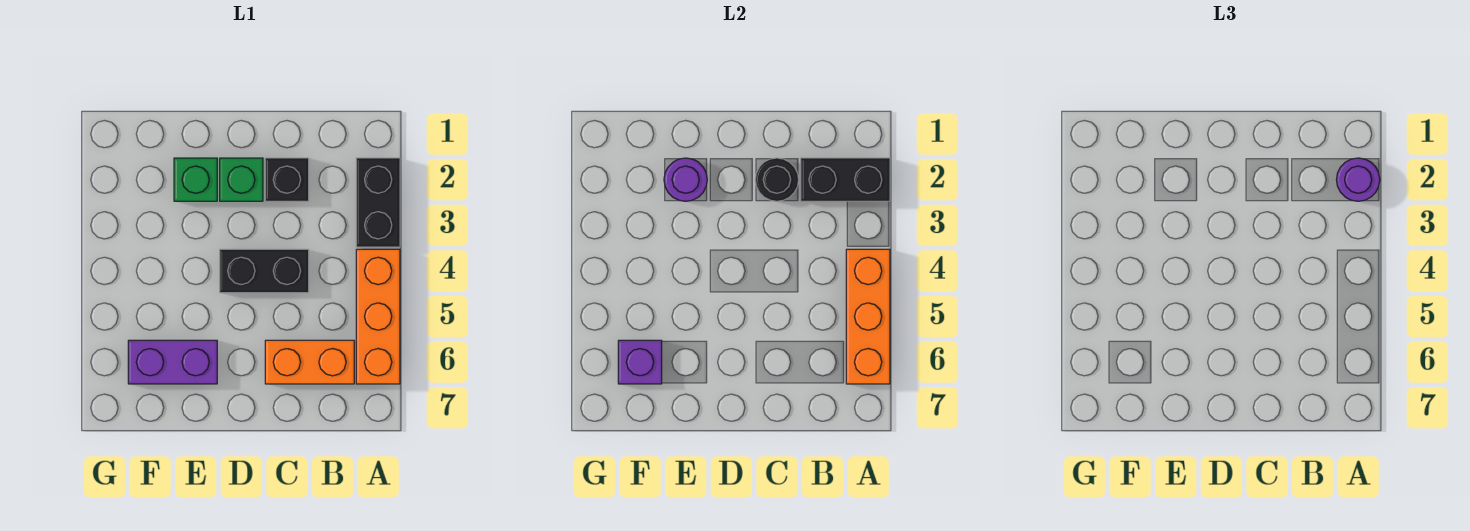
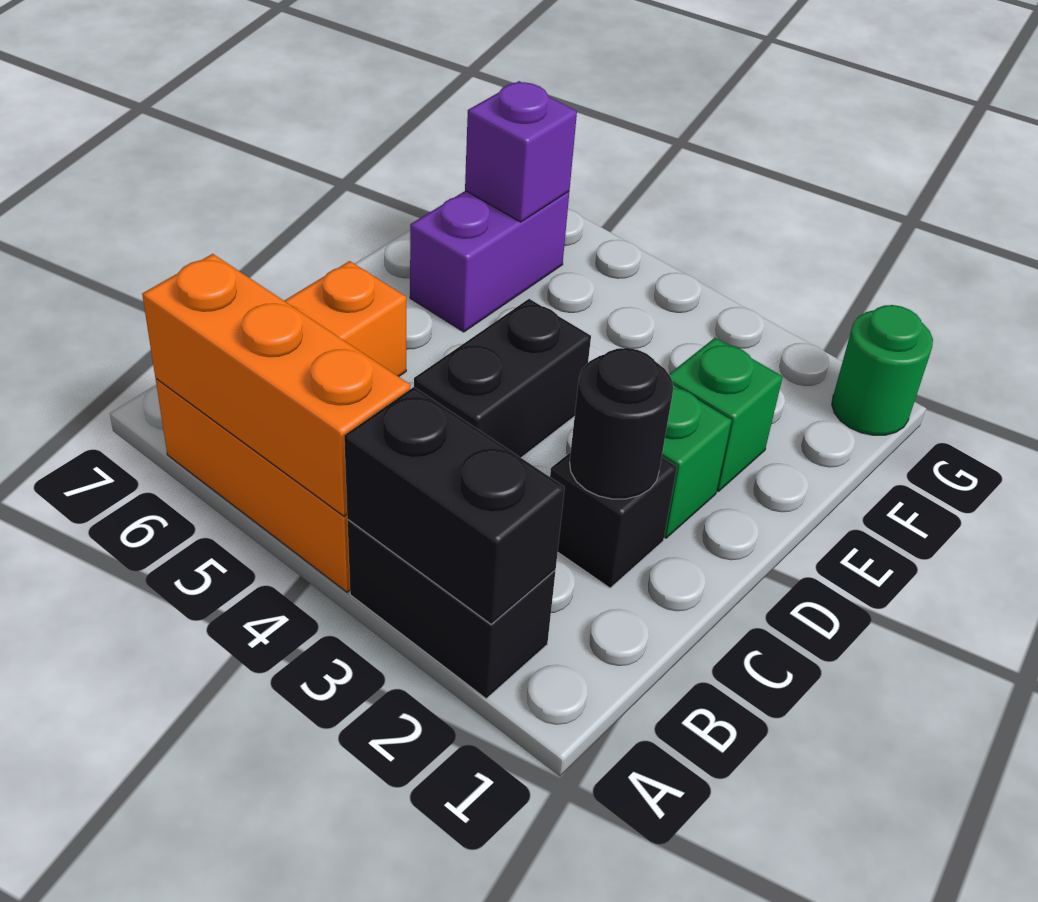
black 1x2 brick [801,158,890,201] -> black 1x2 brick turned to [344,387,565,624]
purple 1x1 round brick [1336,158,1380,201] -> none
purple 1x1 round brick [664,158,707,201] -> none
none -> green 1x1 round brick [832,305,933,435]

